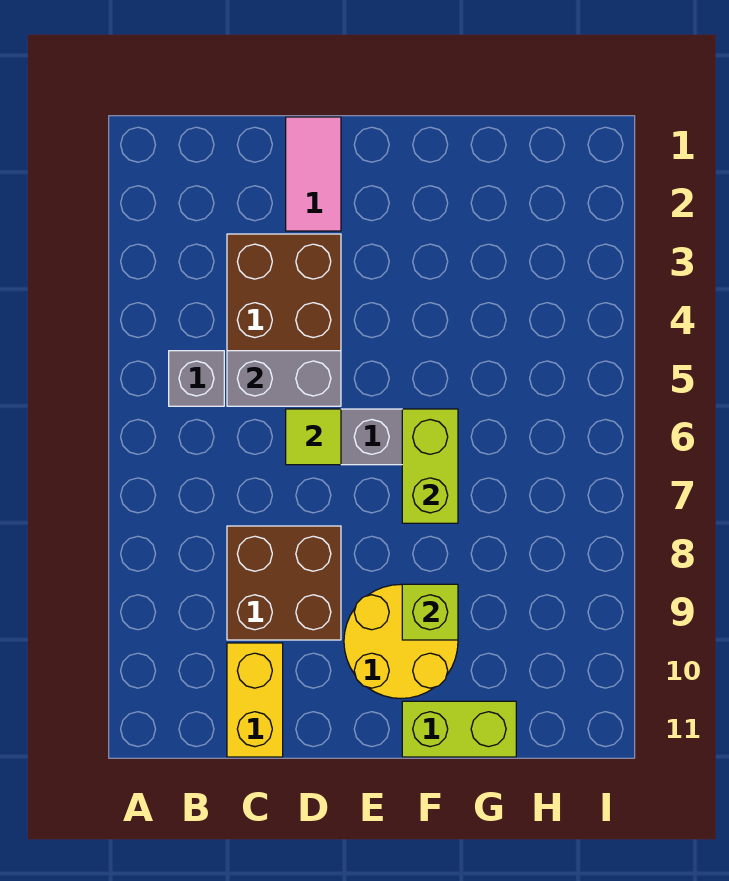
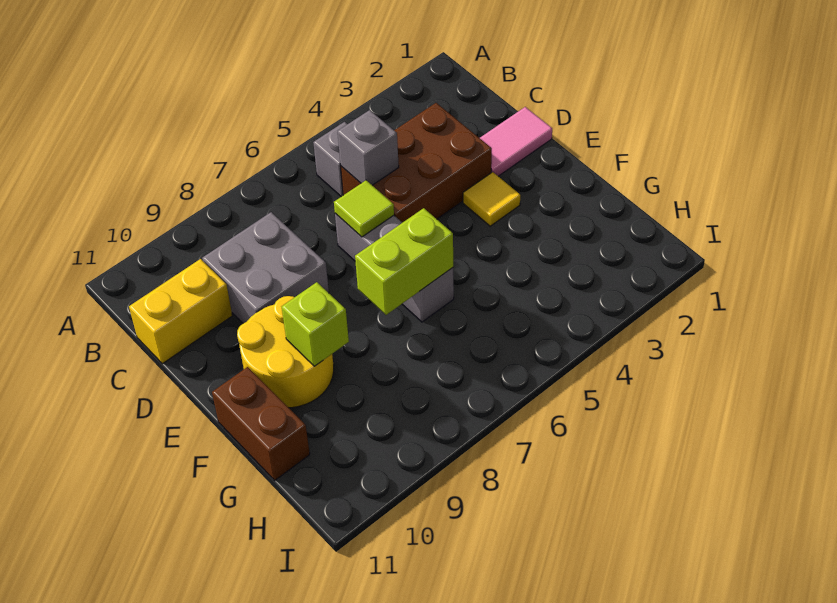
grey 1x2 brick [227,351,341,406] -> grey 1x1 brick [338,110,399,185]
brown 2x2 brick [227,526,341,640] -> grey 2x2 brick [202,212,329,323]
none -> yellow 1x1 tile [463,172,520,226]
lime 1x2 brick [402,701,516,757] -> brown 1x2 brick [212,367,310,480]

